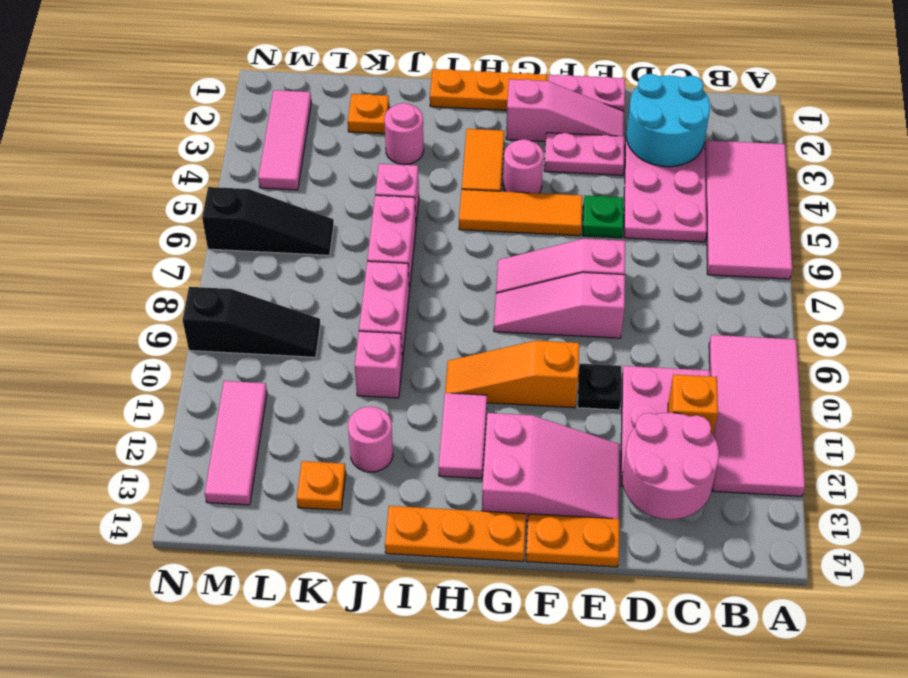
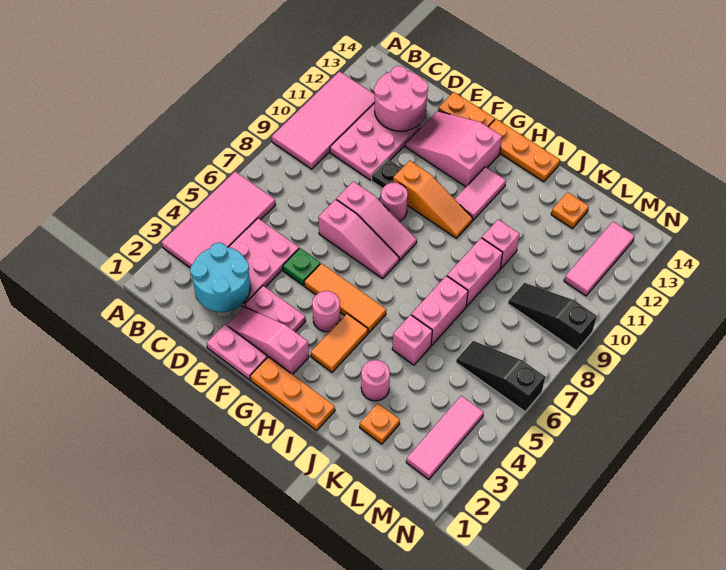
orange 1x1 brick [668,375,718,434] -> none
pink 1x1 round brick [348,407,393,472] -> pink 1x1 round brick moved to [381,183,408,221]

